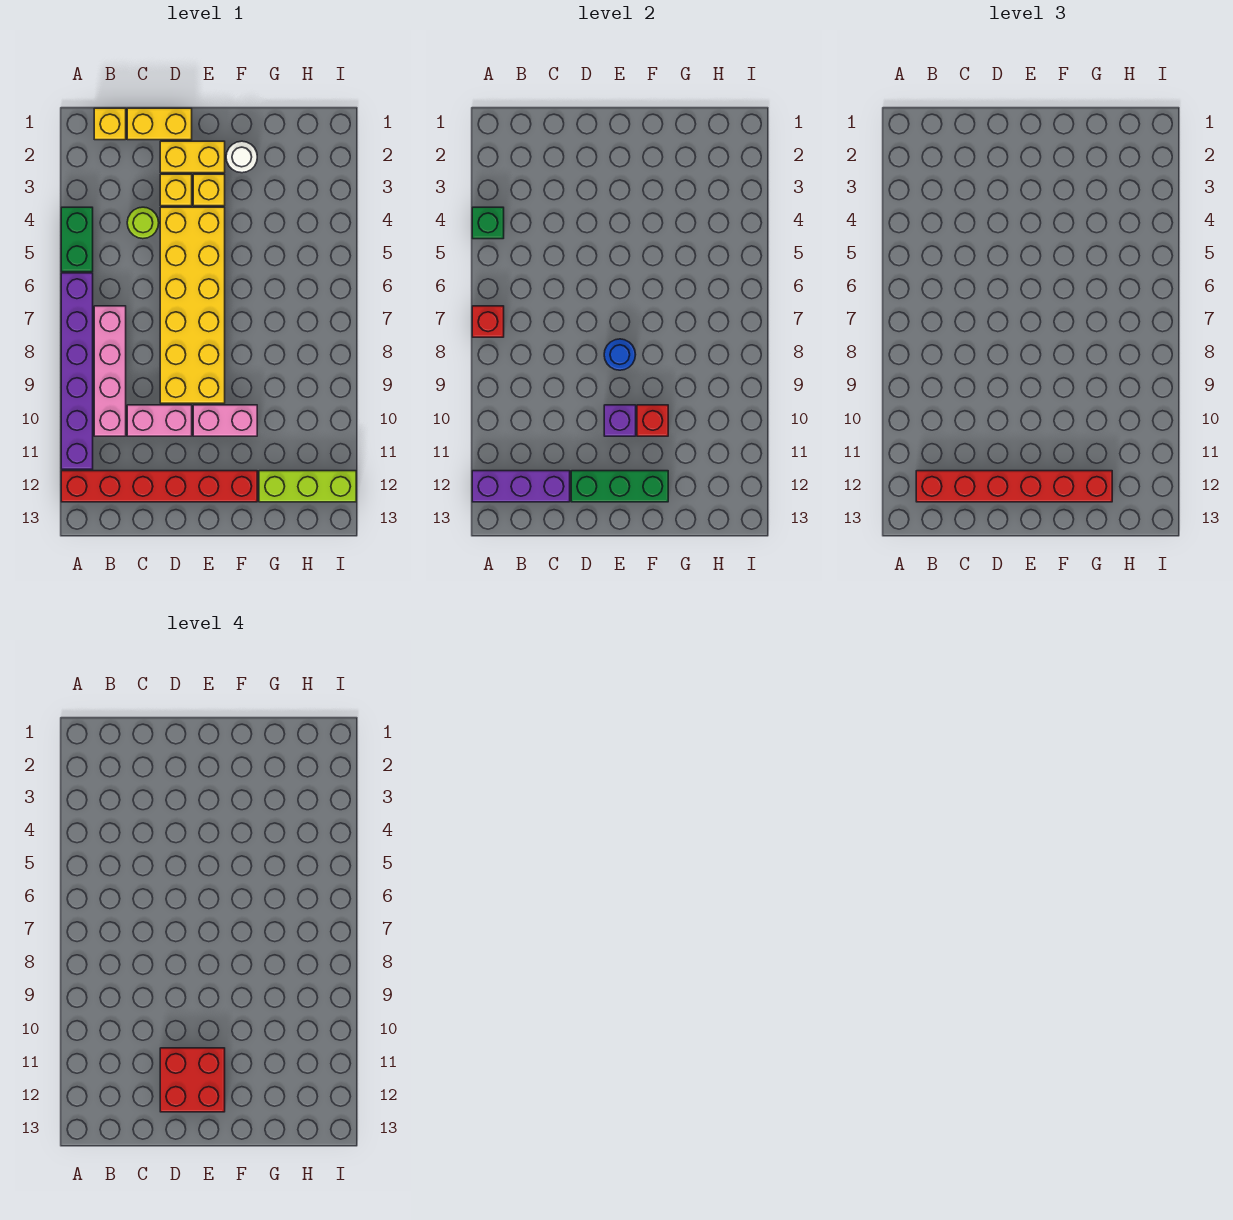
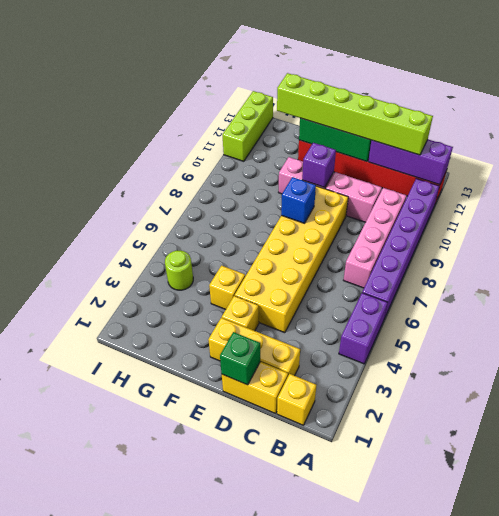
green 1x2 brick [61,207,93,272] -> purple 1x2 brick [339,293,388,364]
green 1x1 brick [472,207,504,239] -> green 1x1 brick moved to [220,332,260,385]
red 1x1 brick [472,306,504,337] -> none
red 1x6 brick [916,471,1112,502] -> lime 1x6 brick [277,73,433,155]
lime 1x1 round brick [127,207,159,239] -> lime 1x1 round brick moved to [165,251,193,290]
yellow 1x2 brick [160,141,225,173] -> yellow 1x3 brick [208,318,300,376]
yellow 1x1 brick [160,174,192,206] -> yellow 1x1 brick moved to [209,266,245,309]
red 2x2 brick [160,1048,225,1112] -> none
blue 1x1 round brick [604,339,636,370] -> blue 1x1 brick [281,177,316,223]
white 1x1 round brick [226,141,257,173] -> none
red 1x1 brick [637,405,668,436] -> none
lime 1x3 brick [259,471,356,502] -> lime 1x3 brick turned to [222,91,273,161]

